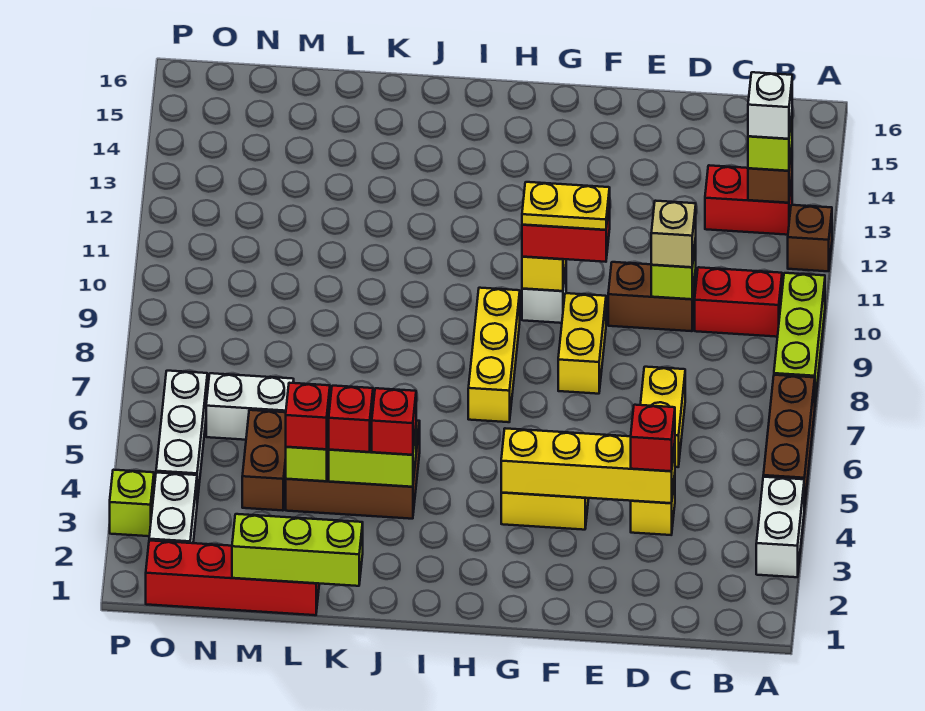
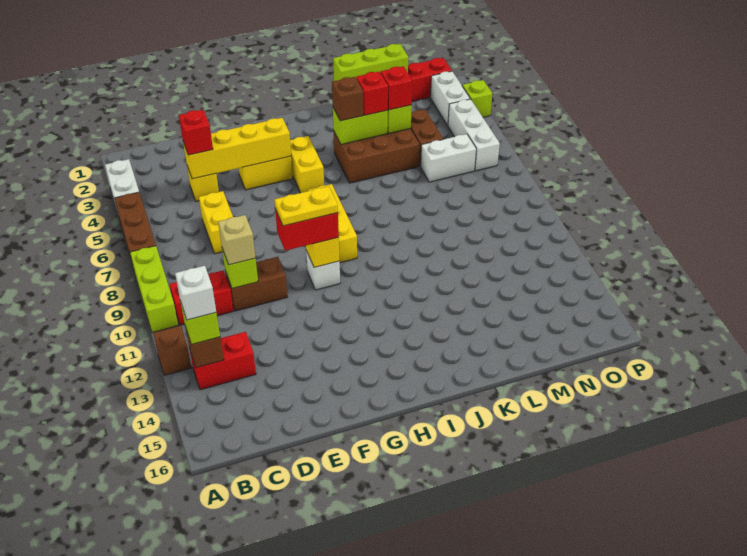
yellow 1x2 brick [558,293,606,394] -> yellow 1x2 brick moved to [290,136,324,193]
red 1x1 brick [372,388,416,455] -> brown 1x1 brick [332,77,364,121]

